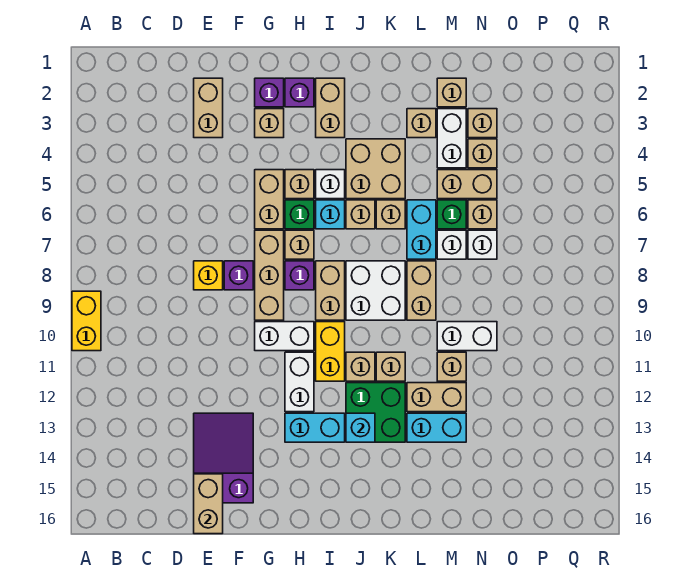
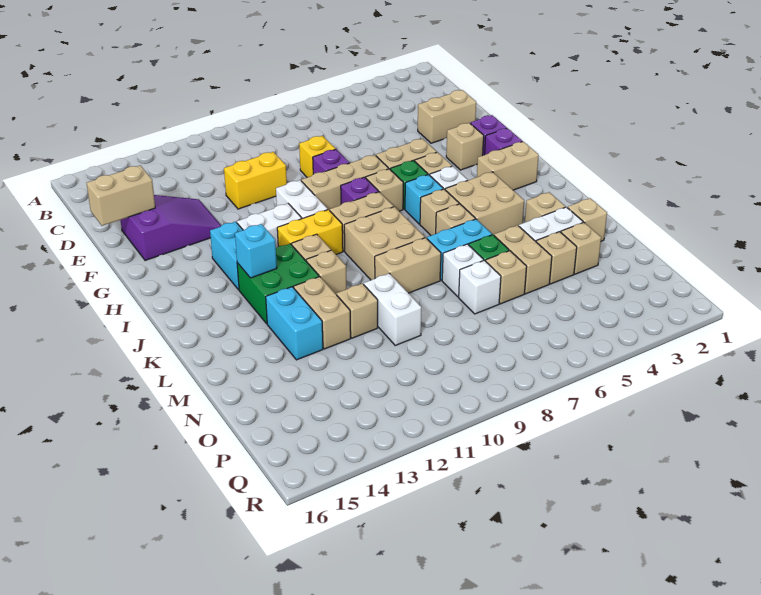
yellow 1x2 brick [72,291,101,351] -> yellow 1x2 brick moved to [224,152,287,209]
white 2x2 brick [346,261,405,320] -> tan 2x2 brick [344,207,425,280]

